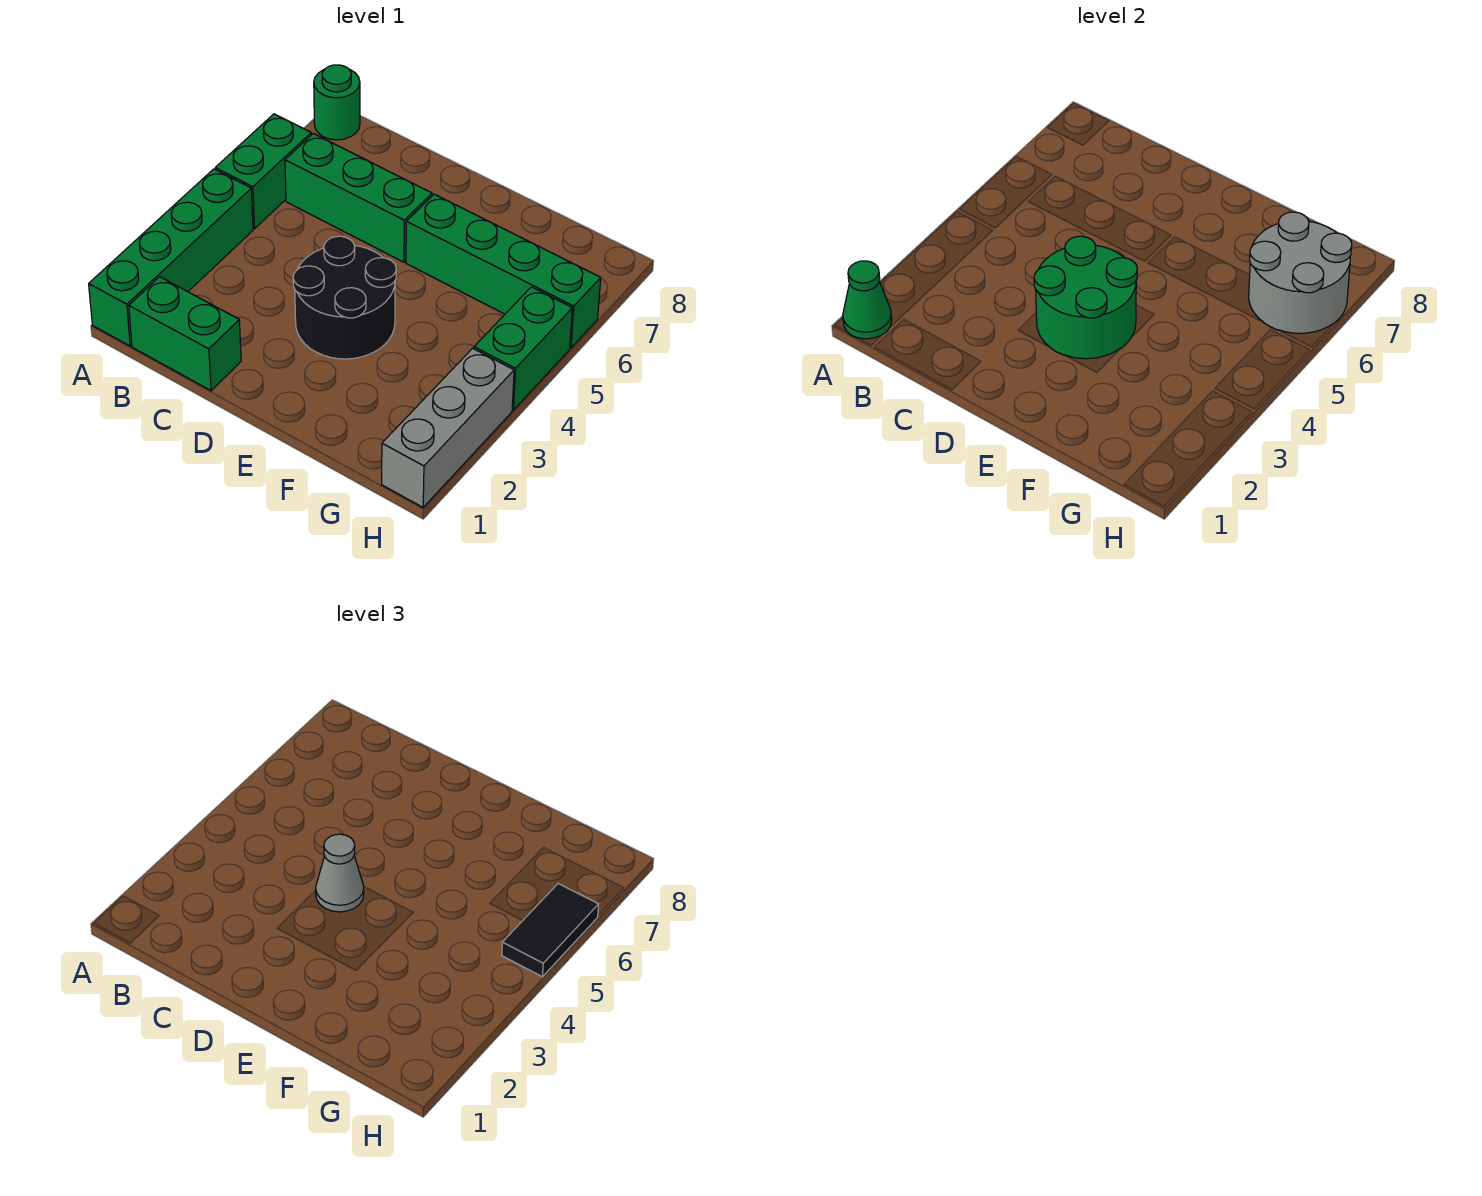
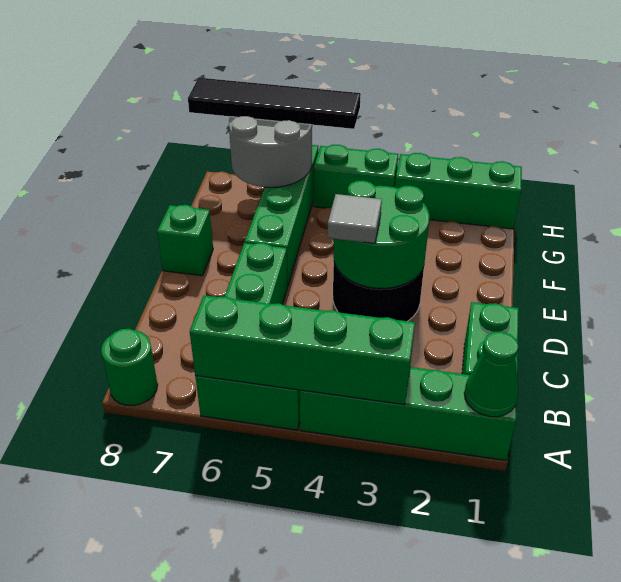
none -> green 1x4 brick [190,295,415,405]
grey 1x1 cone [316,834,364,912] -> grey 1x1 tile [328,194,382,243]
none -> green 1x1 brick [157,205,213,276]
grey 1x3 brick [382,348,514,507] -> green 1x3 brick [395,153,522,229]
black 1x2 tile [502,884,599,977] -> black 1x4 tile [188,78,361,129]

